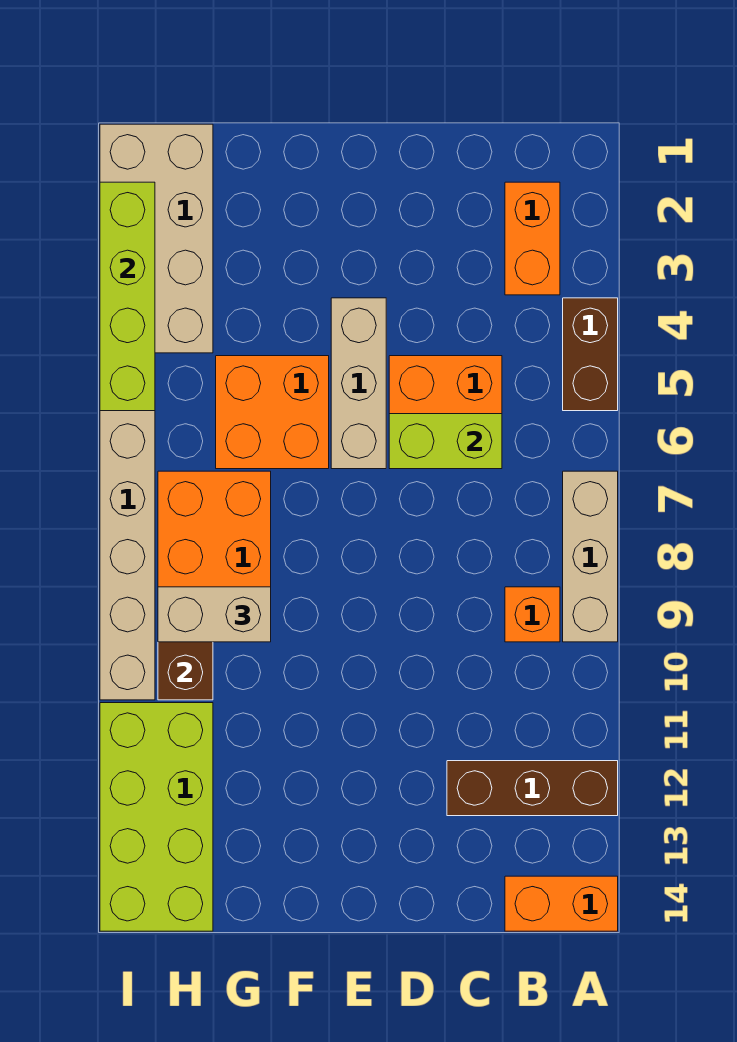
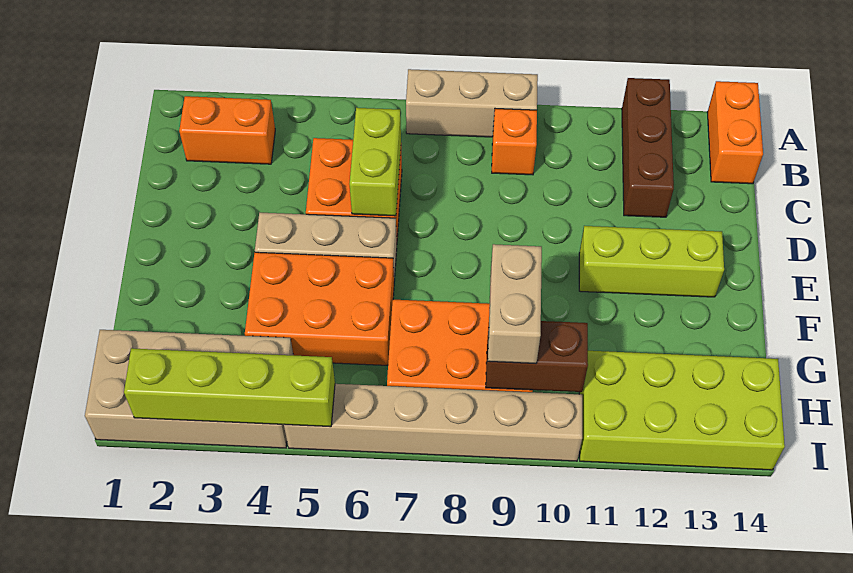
brown 1x2 brick [563,298,618,411] -> none
none -> lime 1x3 brick [579,226,724,297]
orange 2x2 brick [216,356,329,469] -> orange 2x3 brick [245,252,394,365]

